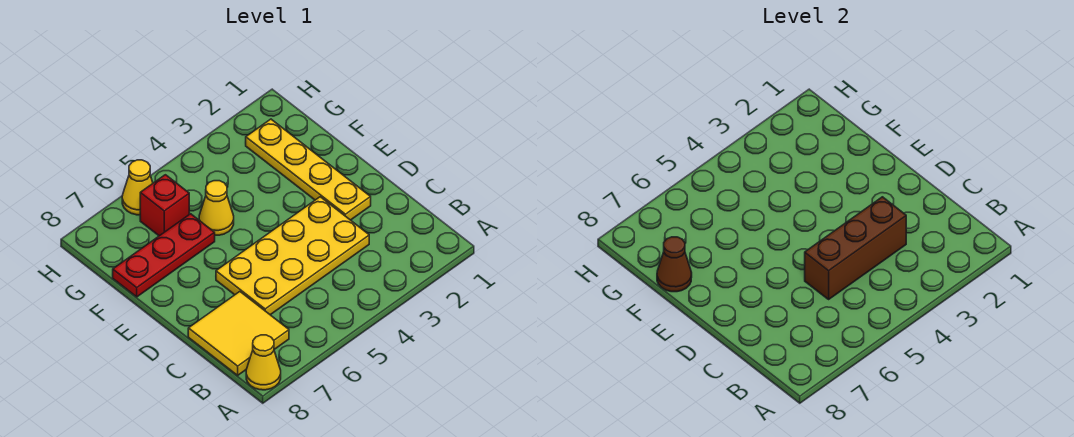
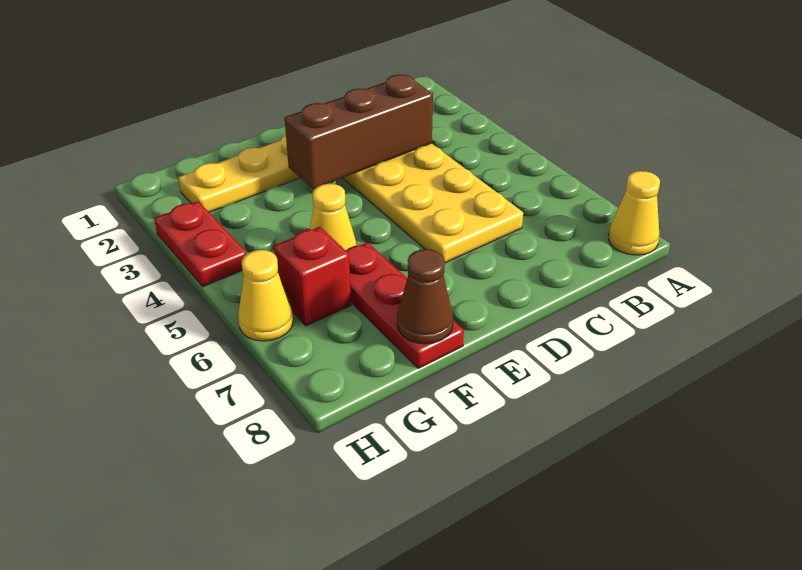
yellow 2x2 tile [188,292,289,375] -> none
brown 1x3 brick [805,197,906,299] -> brown 1x3 brick turned to [285,75,433,189]
none -> red 1x2 plate [154,201,247,287]

